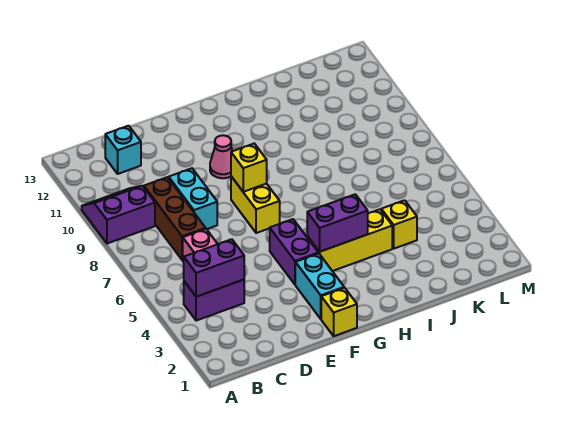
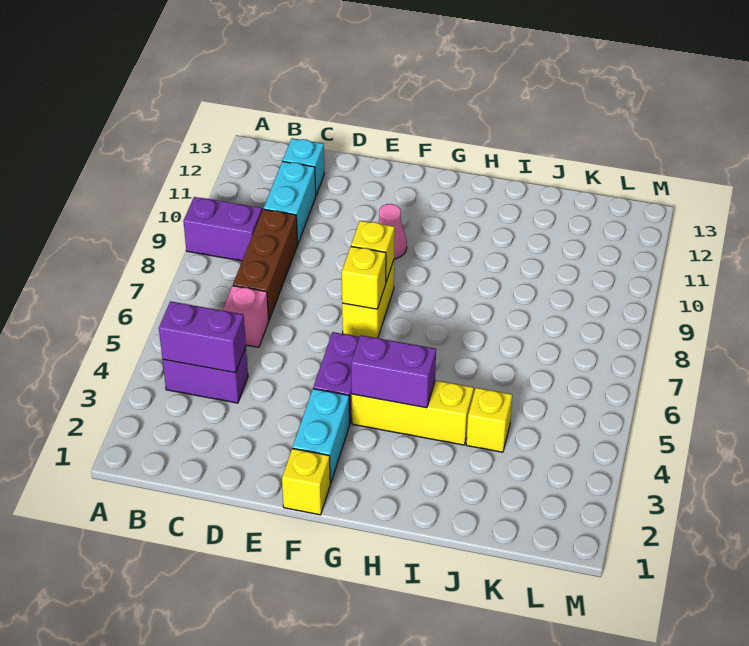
cyan 1x2 brick [169,168,217,229] -> cyan 1x2 brick moved to [264,161,316,243]
none -> yellow 1x1 brick [342,247,386,309]

